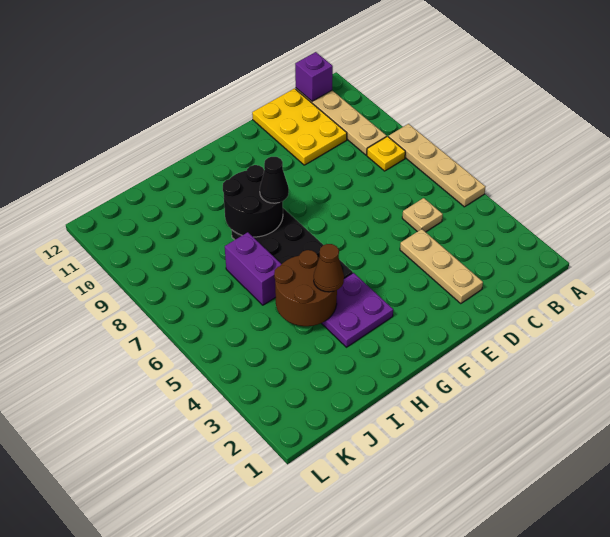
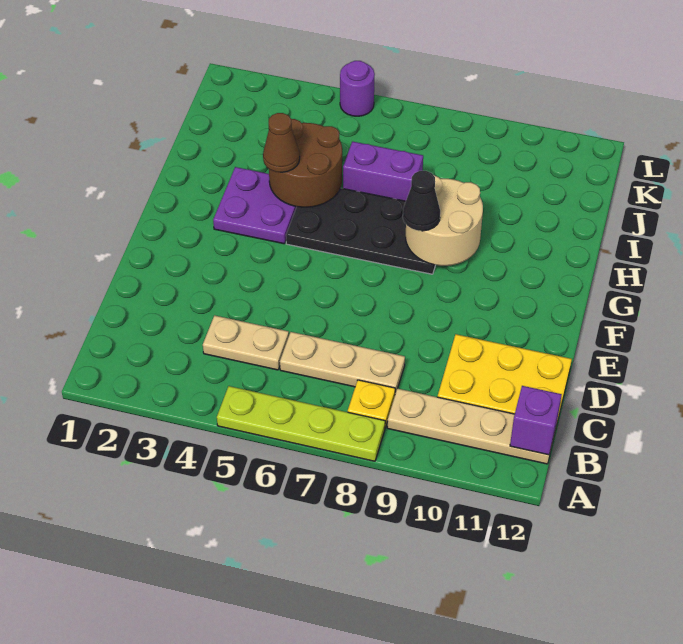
tan 1x4 plate [388,124,485,207] -> lime 1x4 plate [217,386,385,461]
tan 1x1 plate [402,198,443,232] -> tan 1x2 plate [203,315,289,370]
tan 1x3 plate [400,229,483,303] -> tan 1x3 plate moved to [280,332,405,394]
black 2x2 round brick [223,165,283,237] -> tan 2x2 round brick [406,175,483,266]
none -> purple 1x1 round brick [340,61,375,116]

